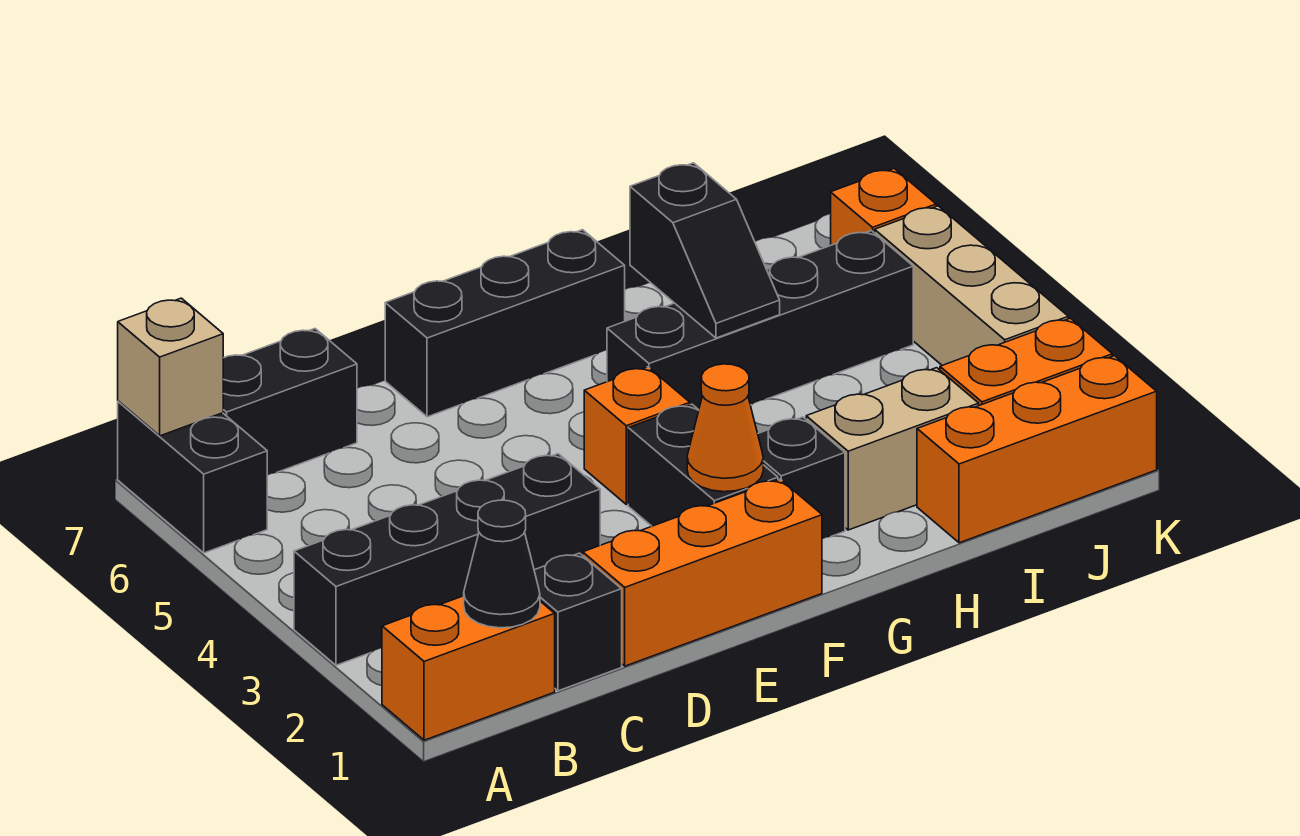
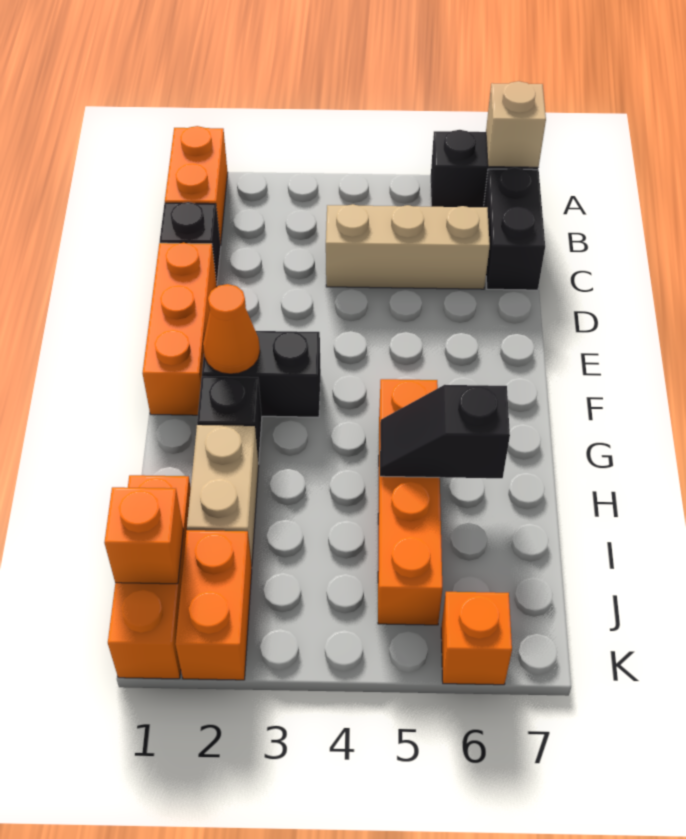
black 1x4 brick [294,454,600,665] -> none
black 1x1 cone [464,500,540,628] -> none
black 1x3 brick [385,230,625,417] -> none
orange 1x1 brick [584,367,690,504] -> orange 1x1 brick moved to [104,487,183,584]
black 1x4 brick [607,231,913,410] -> orange 1x4 brick [378,379,442,625]
tan 1x3 brick [875,206,1068,365] -> tan 1x3 brick moved to [326,204,490,289]

